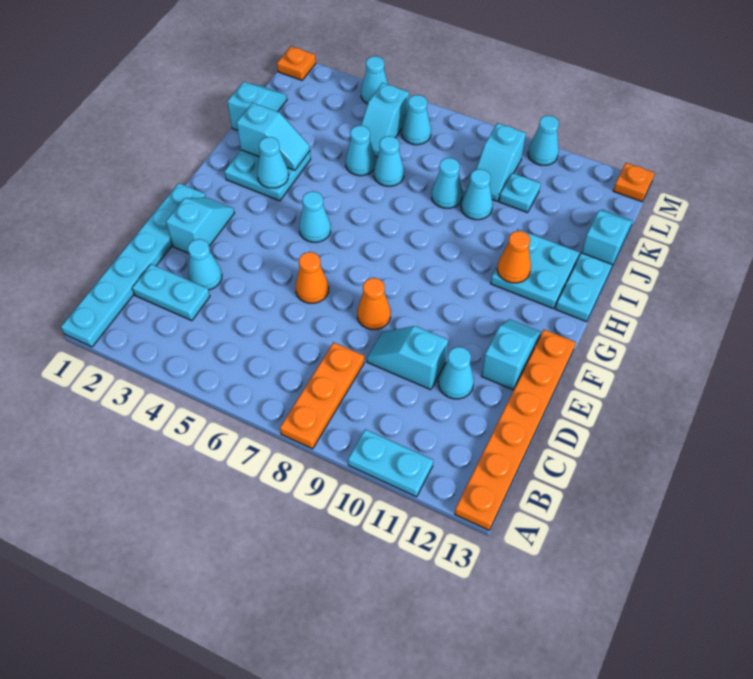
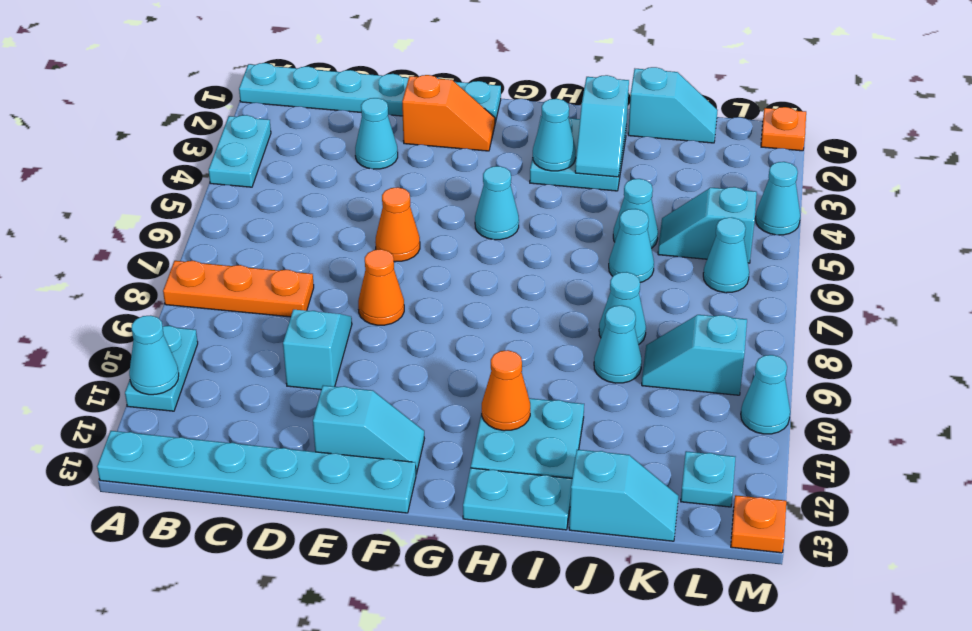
orange 1x6 plate [455,330,576,530] -> cyan 1x6 plate [97,431,416,513]
cyan 1x2 plate [132,264,210,321] -> cyan 1x2 plate moved to [209,115,271,187]
cyan 1x1 cone [438,347,474,399] -> cyan 1x1 cone moved to [129,315,179,395]
cyan 1x2 slope [166,198,234,253] -> orange 1x2 slope [402,75,495,151]
cyan 1x1 plate [499,173,541,213] -> cyan 1x1 plate moved to [681,451,735,507]

